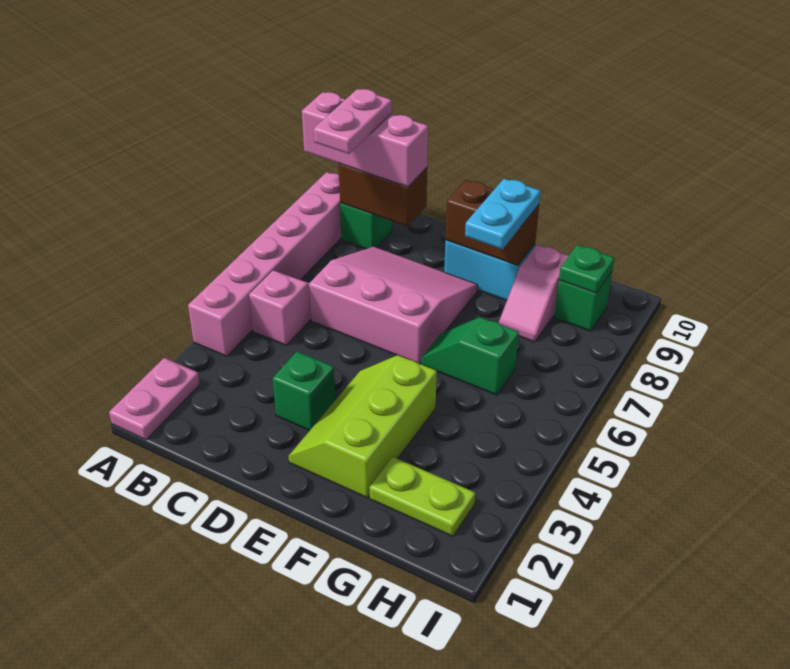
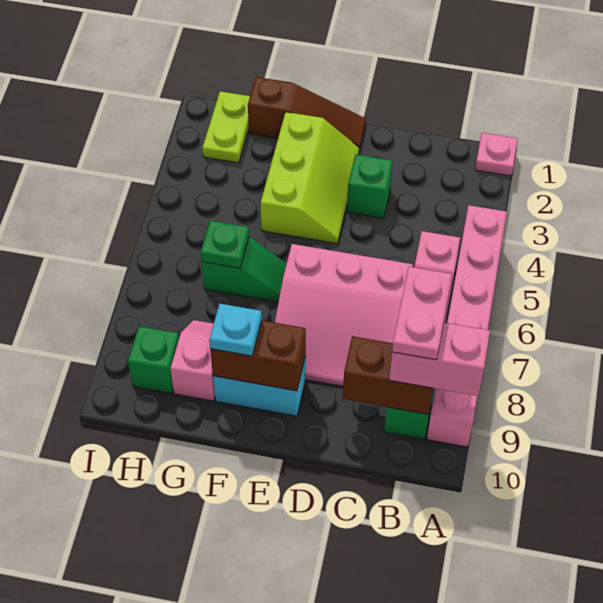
pink 1x2 plate [109,358,200,440] -> pink 1x1 plate [475,133,518,176]
pink 1x3 brick [302,92,428,187] -> pink 1x2 brick [389,323,490,396]
none -> brown 1x3 slope [248,77,366,150]
cyan 1x2 plate [465,179,541,249] -> cyan 1x1 plate [209,304,262,356]
lime 1x2 plate [369,457,475,536] -> lime 1x2 plate turned to [202,91,250,163]
green 1x1 plate [559,245,614,293] -> green 1x1 plate moved to [201,221,249,268]

